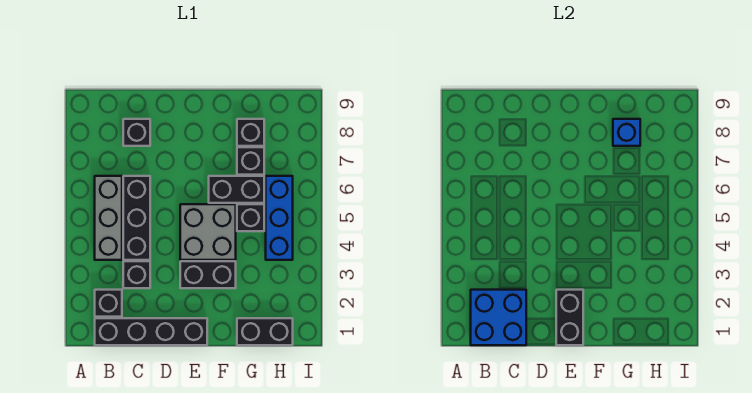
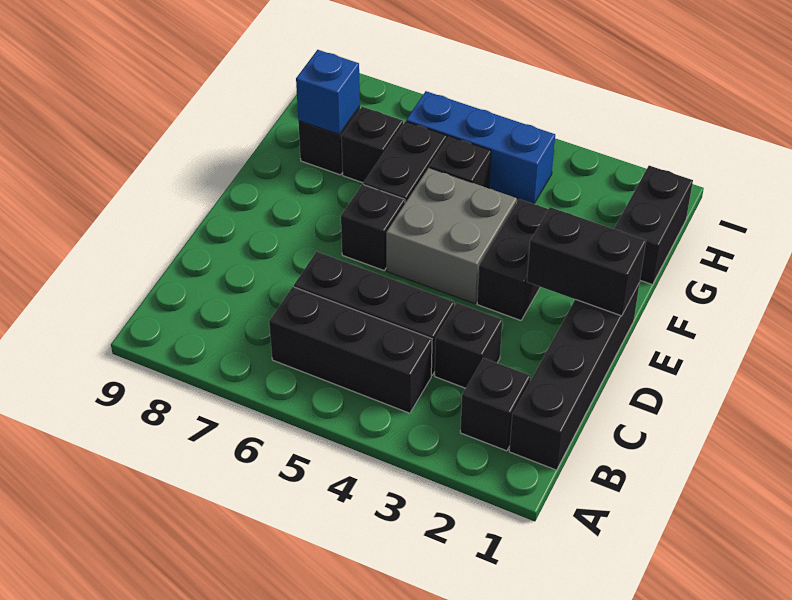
blue 2x2 brick [471,290,526,345] -> none
grey 1x3 brick [95,176,122,260] -> black 1x3 brick [269,287,432,413]
black 1x1 brick [123,119,150,146] -> black 1x1 brick moved to [341,184,405,270]

